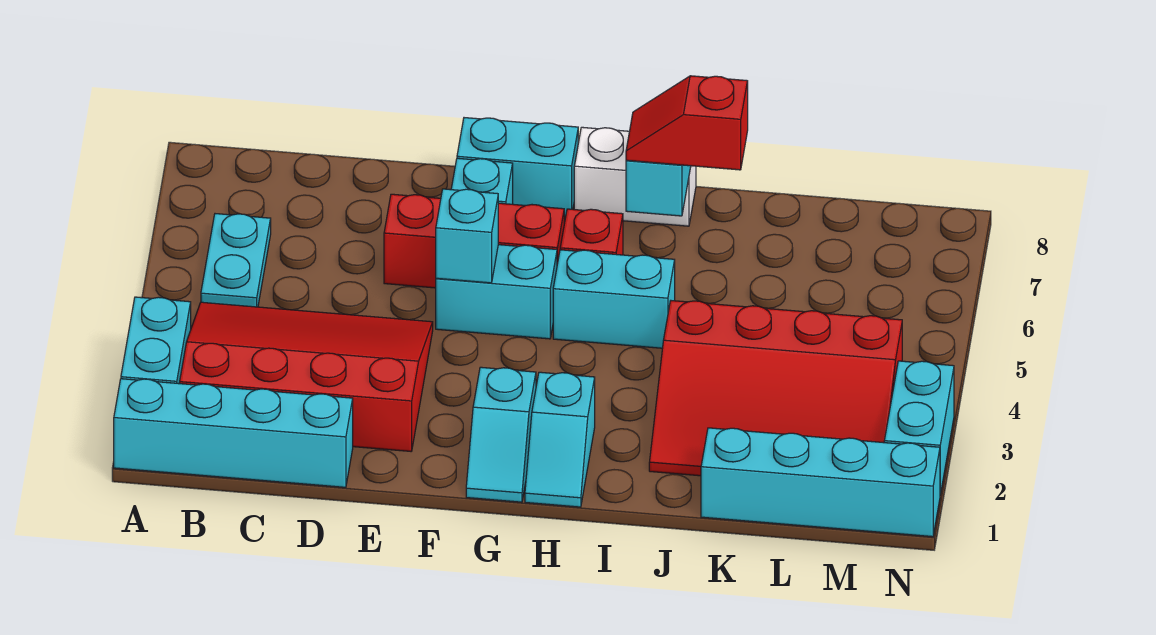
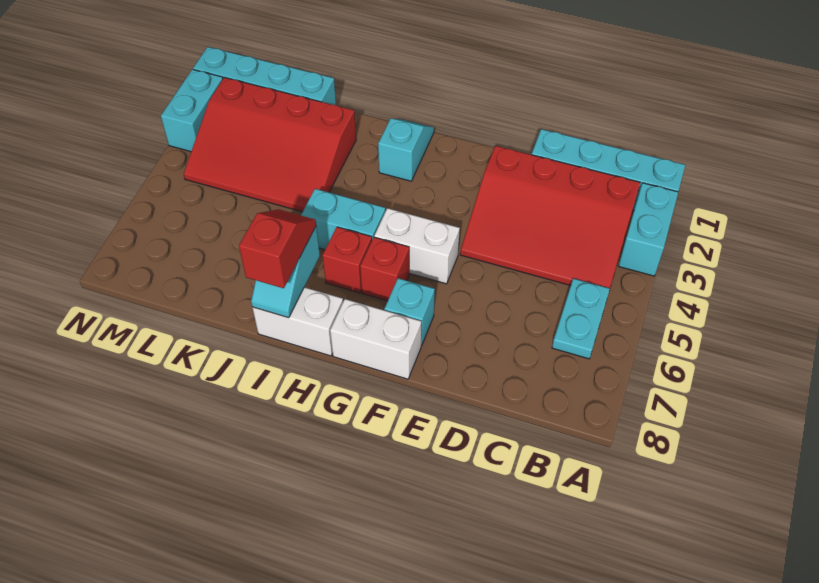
red 1x3 brick [384,194,564,288] -> red 1x1 brick [360,237,409,301]
cyan 1x2 brick [436,245,557,339] -> white 1x2 brick [374,208,460,284]
cyan 1x1 brick [436,189,498,283] -> none
cyan 1x2 brick [457,118,578,216] -> white 1x2 brick [330,299,421,379]
cyan 1x2 slope [466,367,536,502] -> none
red 1x2 slope [626,76,748,170] -> red 1x2 slope turned to [239,209,316,288]
red 3x4 slope [649,301,902,476] -> red 3x4 slope turned to [184,77,356,212]

